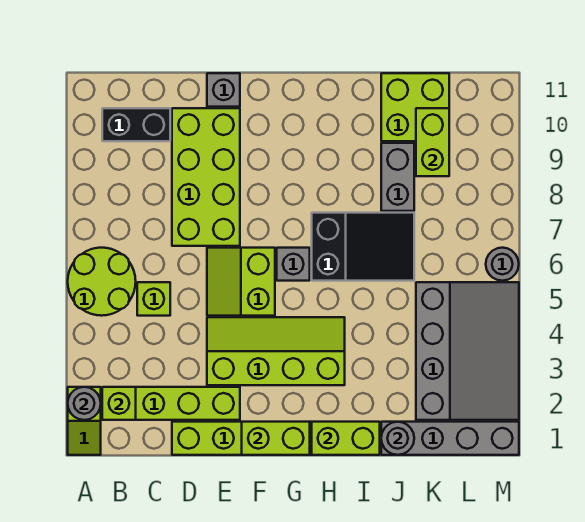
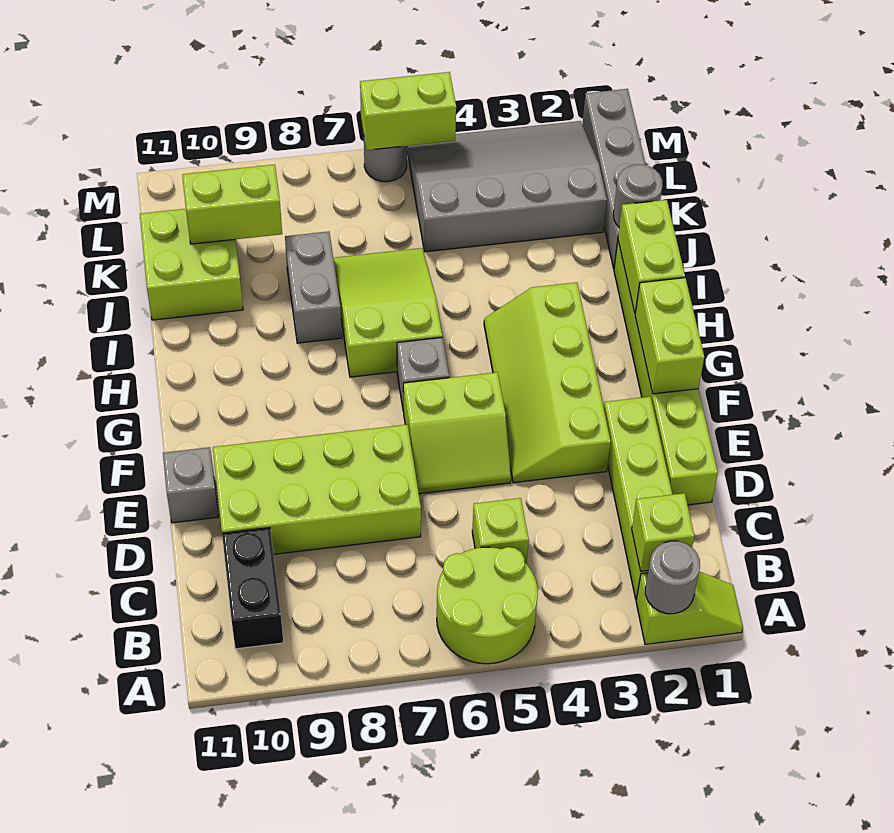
black 2x3 slope [312,213,414,281] -> lime 2x3 slope [333,248,442,377]
grey 1x2 brick [381,143,414,211] -> grey 1x2 brick turned to [285,232,342,343]
none -> lime 1x2 brick [360,72,456,150]

